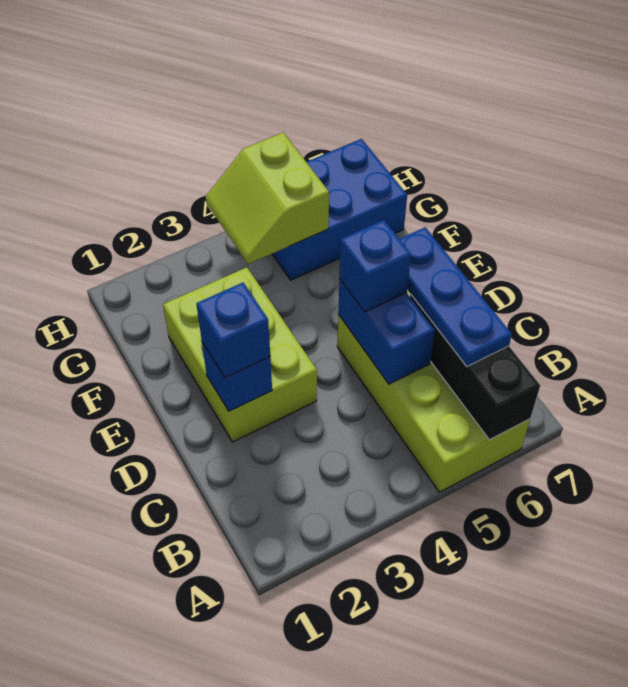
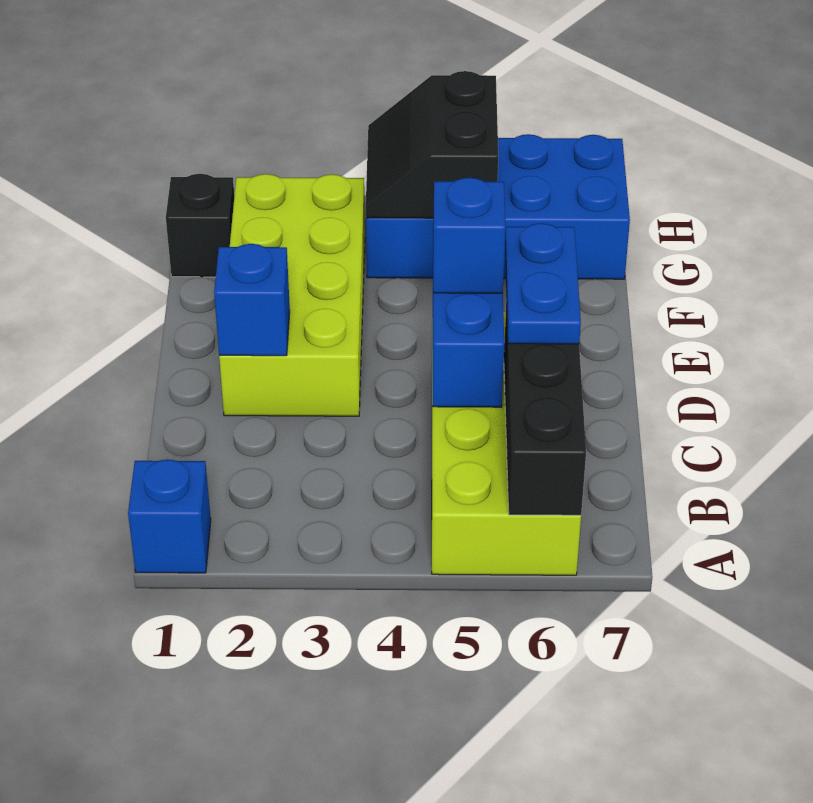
blue 1x3 plate [400,227,512,366] -> blue 1x2 plate [505,223,581,344]
lime 2x3 brick [163,267,317,442] -> lime 2x4 brick [219,174,365,416]
blue 1x1 brick [196,283,270,378] -> blue 1x1 brick moved to [128,460,211,573]
none -> black 1x1 brick [166,174,234,277]
lime 2x2 slope [206,132,329,264] -> black 2x2 slope [366,71,498,218]
blue 2x3 brick [272,139,407,280] -> blue 2x4 brick [366,134,630,279]

